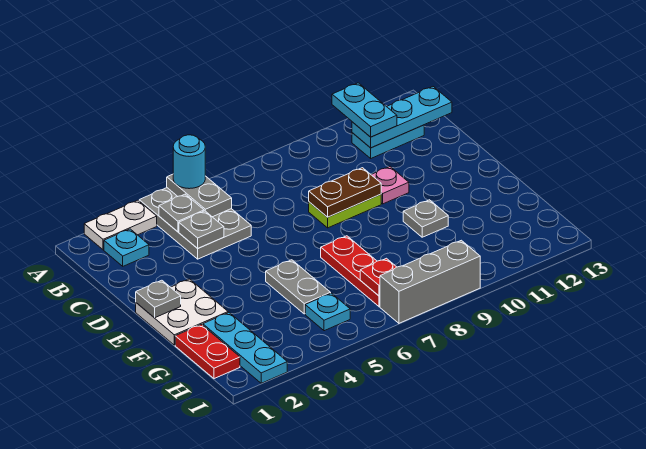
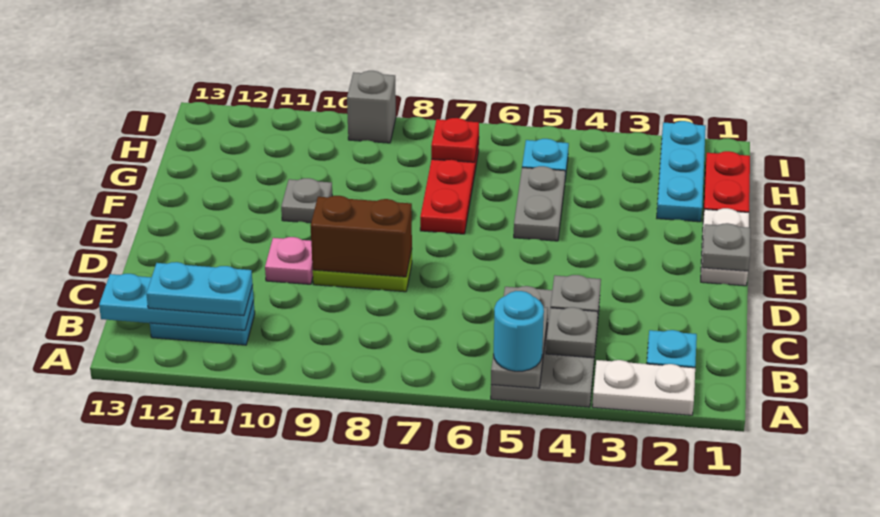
cyan 1x2 plate [332,83,397,137] -> cyan 1x2 plate turned to [146,262,253,316]
brown 1x2 plate [309,168,381,217] -> brown 1x2 brick [311,196,412,277]
white 2x2 plate [136,279,228,345] -> white 1x2 plate [701,208,749,286]
grey 1x3 brick [380,240,480,323] -> grey 1x1 brick [347,71,396,143]

